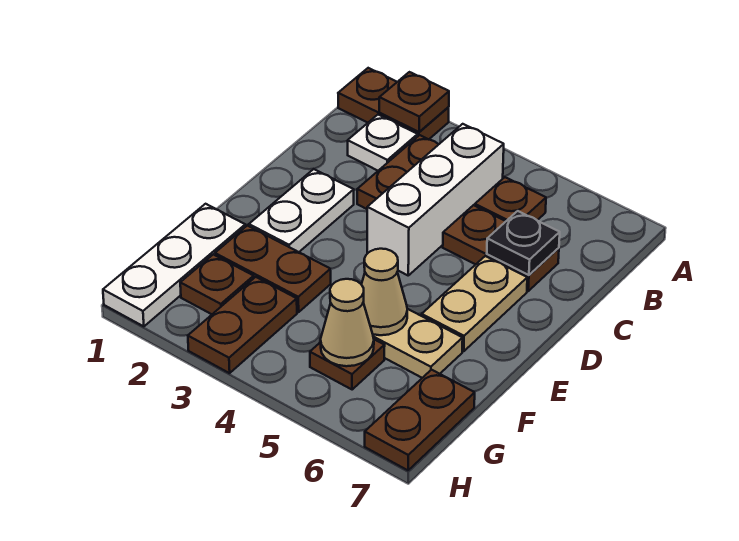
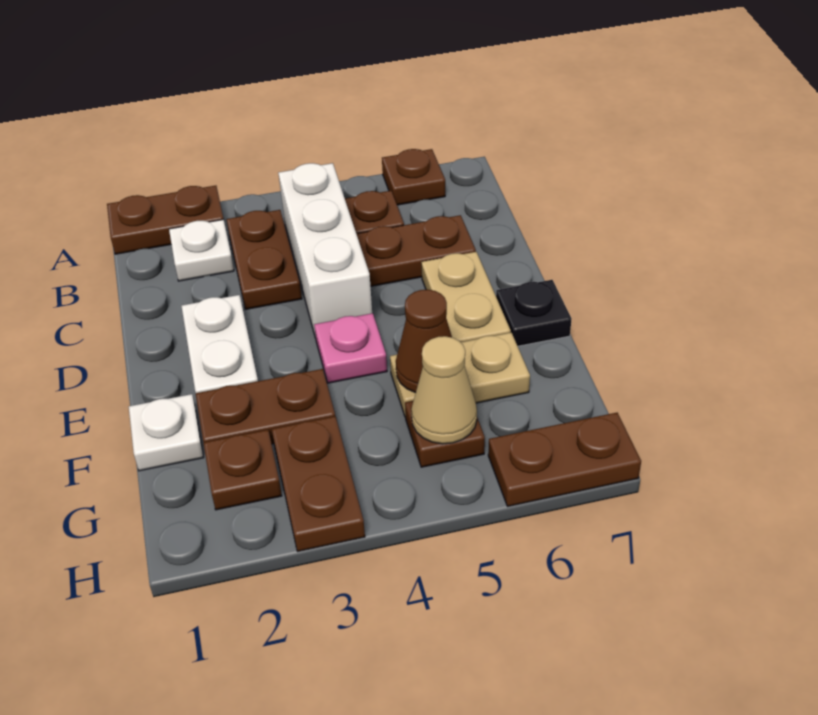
brown 1x1 plate [379,72,449,132] -> brown 1x1 plate moved to [382,149,445,205]
black 1x1 plate [487,211,560,275] -> black 1x1 plate moved to [496,280,571,346]
none -> pink 1x1 plate [314,313,387,383]
white 1x3 plate [103,204,245,326] -> white 1x1 plate [129,394,204,471]
tan 1x1 cone [361,249,407,335] -> brown 1x1 cone [396,290,452,393]
brown 1x2 plate [365,370,475,470] -> brown 1x2 plate turned to [488,413,641,506]

